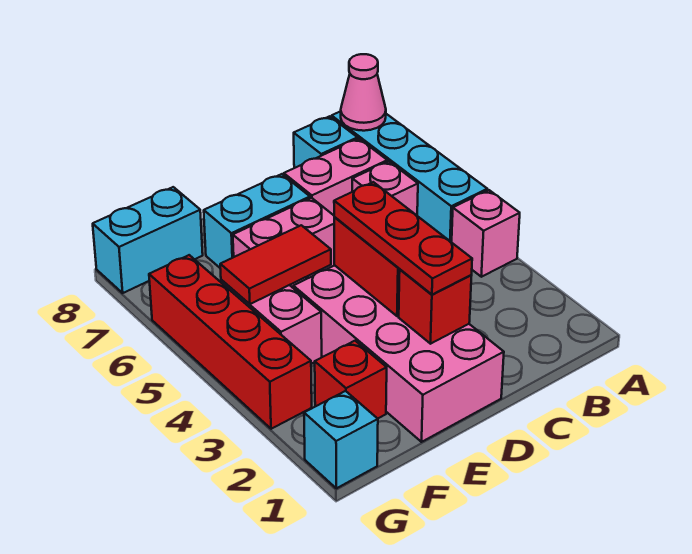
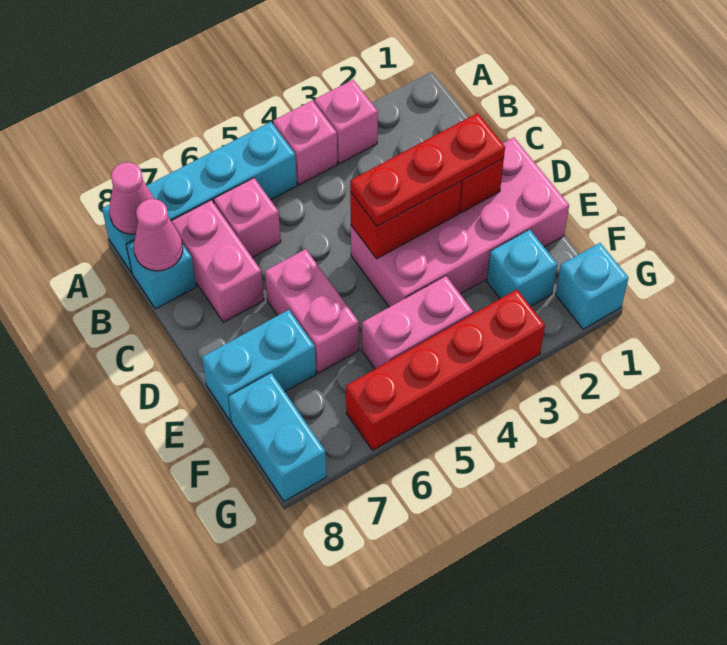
none -> pink 1x1 brick [314,80,378,164]
none -> pink 1x1 cone [134,199,183,271]
cyan 1x2 brick [204,174,310,268] -> cyan 1x2 brick turned to [202,310,316,422]
red 1x2 tile [220,225,331,304] -> none
red 1x1 brick [315,341,387,419] -> cyan 1x1 brick [487,229,557,306]

